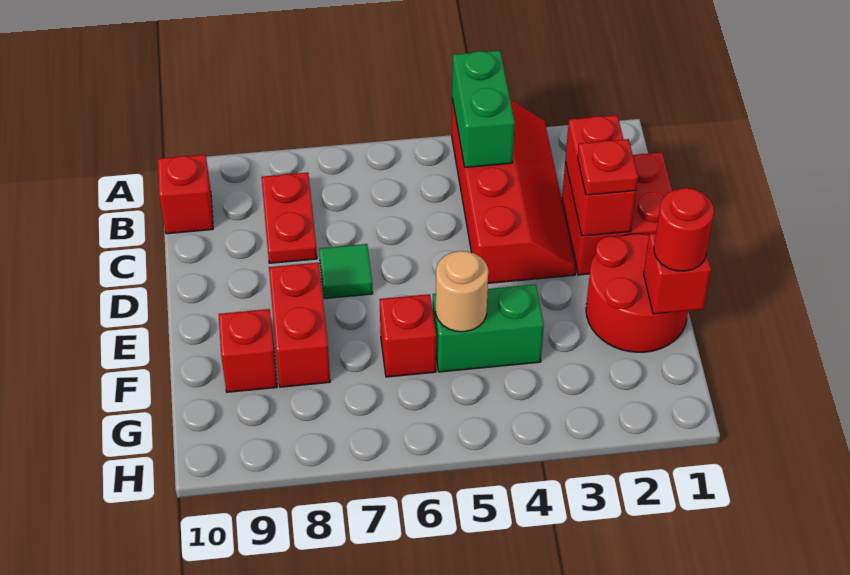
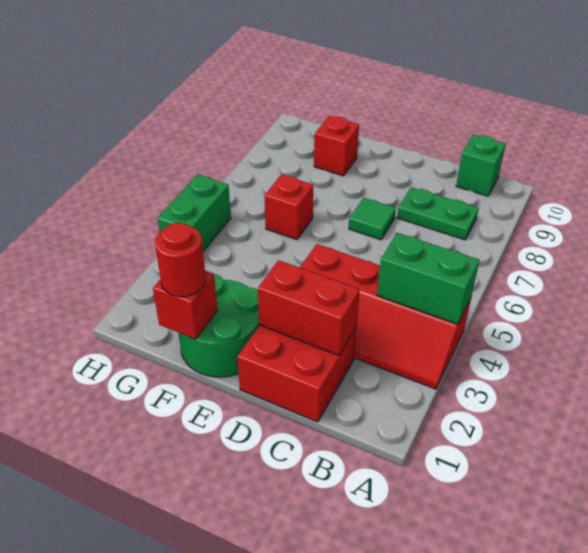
red 1x2 plate [261,173,317,263] -> green 1x2 plate [397,187,479,240]
red 1x1 brick [158,155,213,234] -> green 1x1 brick [456,135,506,196]
red 1x1 plate [578,139,638,195] -> none
red 2x2 round brick [586,234,688,352] -> green 2x2 round brick [179,274,259,377]
red 1x2 brick [269,263,330,387] -> none
green 1x2 brick [433,284,544,372] -> green 1x2 brick moved to [157,174,231,251]
tan 1x1 round brick [436,251,488,332] -> none

